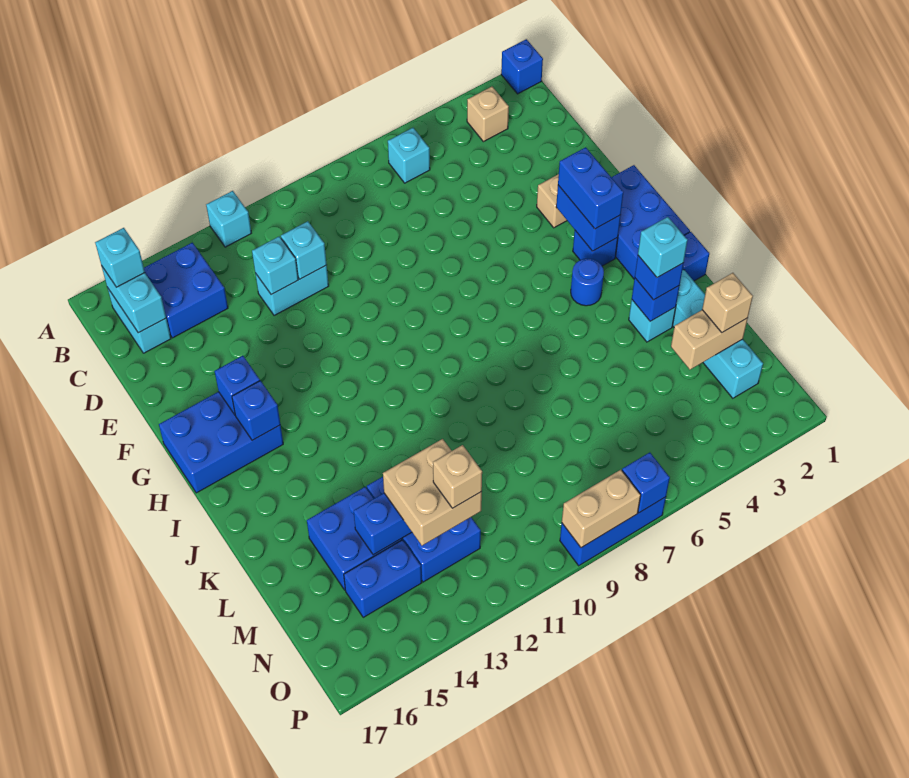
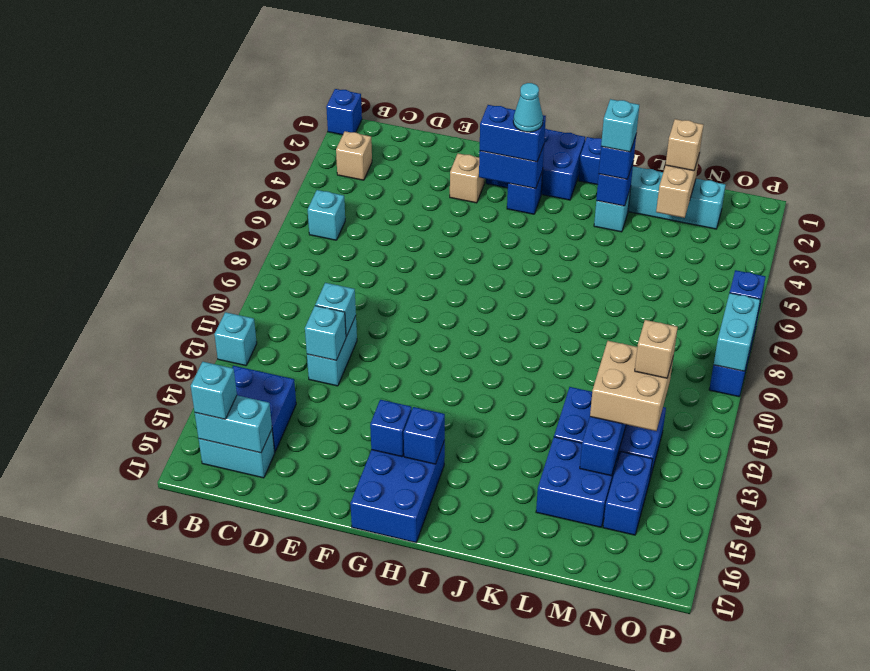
none -> cyan 1x1 cone [513,83,543,132]
blue 1x1 round brick [571,258,604,306] -> none
tan 1x2 brick [562,470,641,548] -> cyan 1x2 brick [714,293,760,371]

